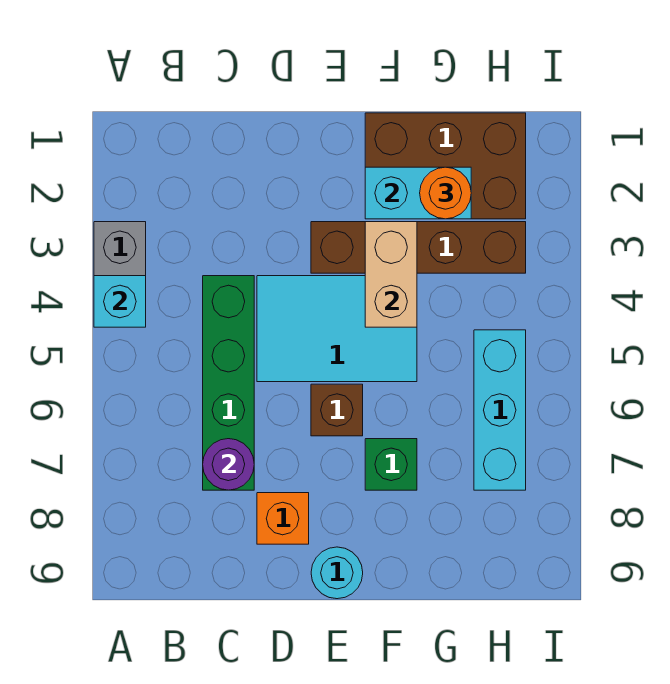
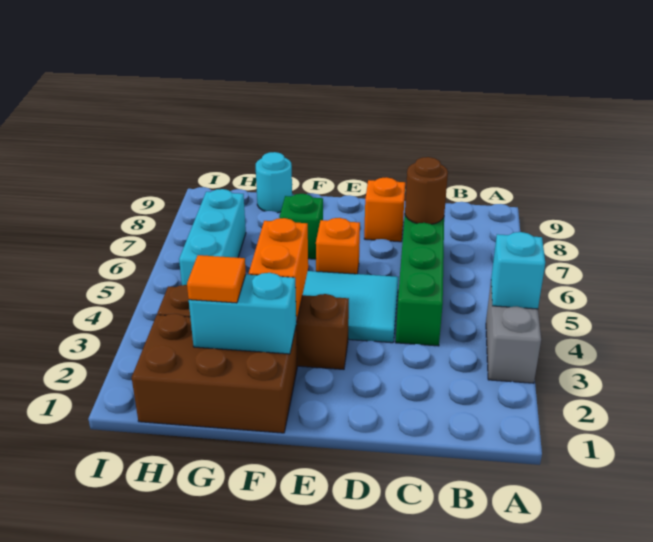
purple 1x1 round brick [203,439,254,490] -> brown 1x1 round brick [405,157,448,224]
brown 1x1 brick [311,384,363,436] -> orange 1x1 brick [316,218,360,274]
cyan 1x1 round brick [311,547,363,599] -> cyan 1x1 round brick moved to [256,152,292,213]
tan 1x2 brick [365,222,417,327] -> orange 1x2 brick [249,218,308,322]
orange 1x1 round brick [420,167,471,219] -> orange 1x1 tile [187,255,246,303]

